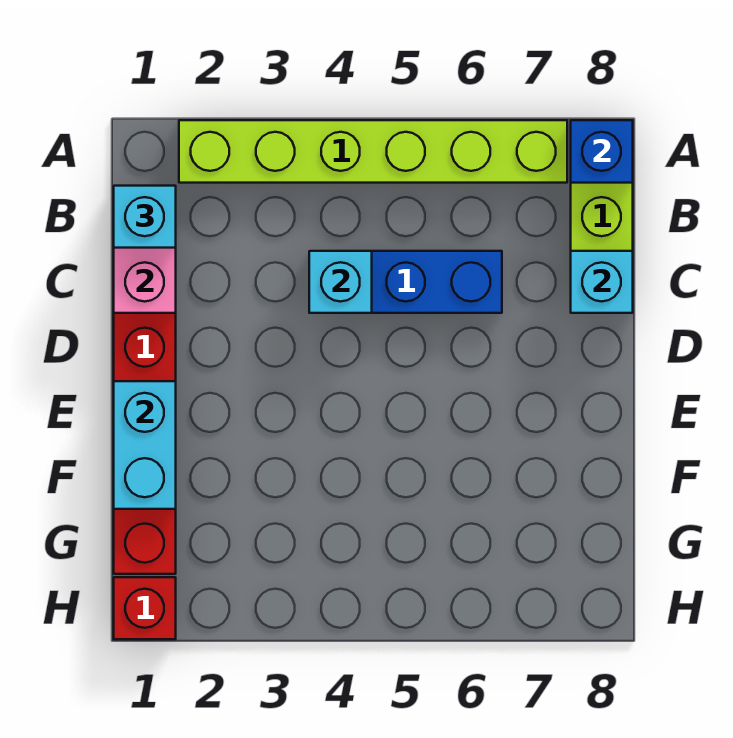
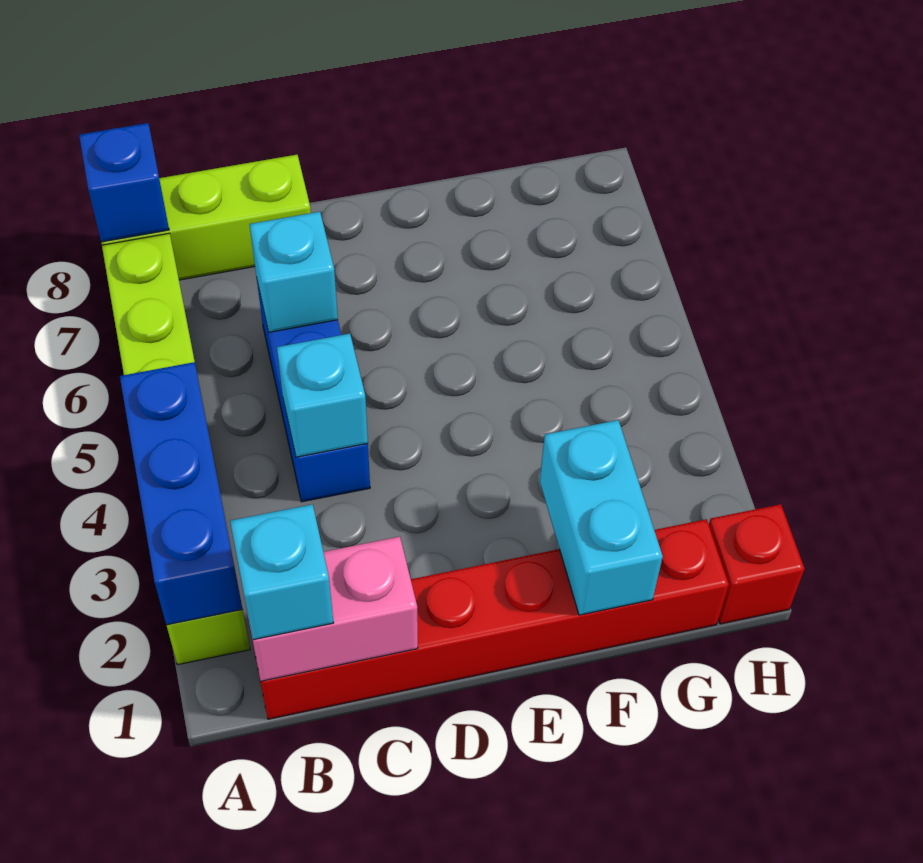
none -> blue 1x3 brick [120,362,242,625]
cyan 1x1 brick [571,251,633,313] -> cyan 1x1 brick moved to [250,212,338,332]
cyan 1x2 brick [114,381,176,509] -> cyan 1x2 brick turned to [540,420,663,615]

